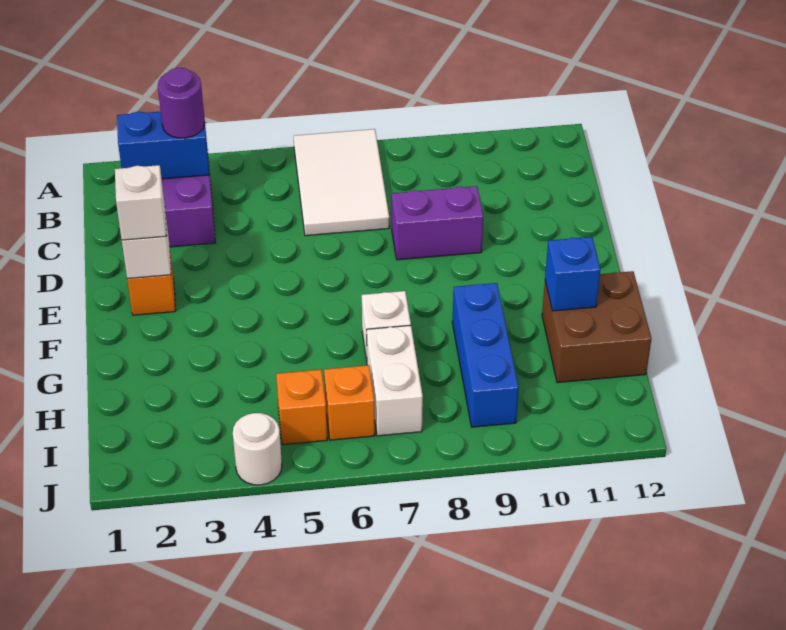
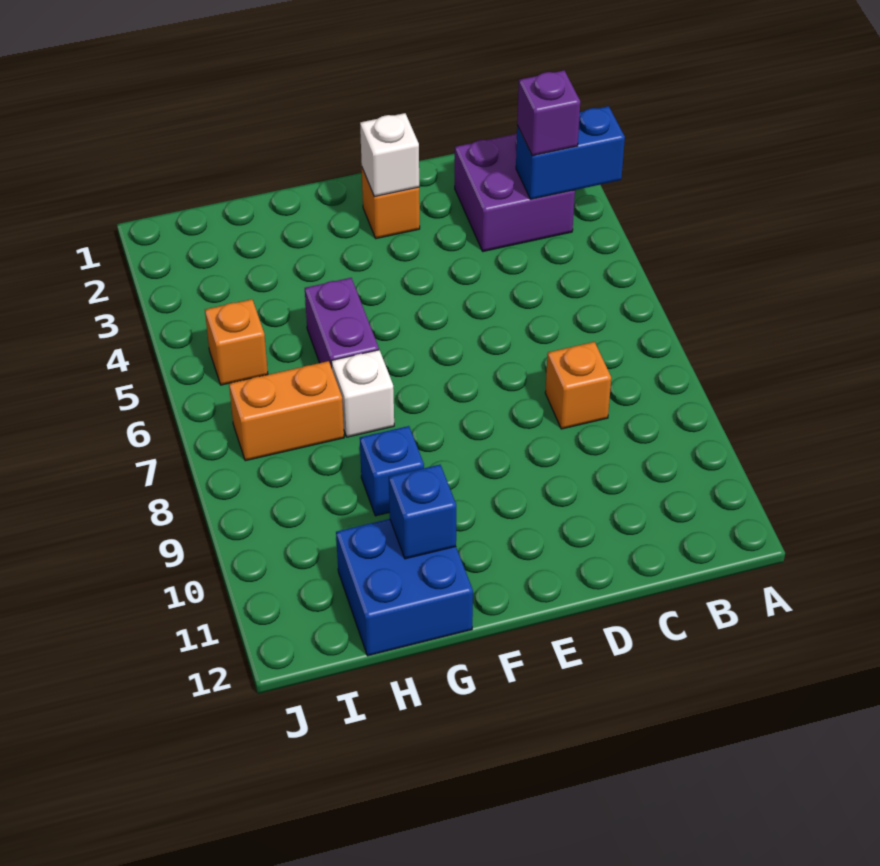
white 2x3 tile [294,129,389,236] -> none
blue 1x2 brick [117,108,209,179] -> blue 1x2 brick turned to [516,106,625,199]
purple 1x1 round brick [158,68,205,138] -> purple 1x1 brick [517,70,580,156]
purple 1x2 brick [392,186,483,260] -> purple 1x2 brick moved to [305,278,379,368]
white 1x1 brick [115,165,166,240] -> none
blue 1x3 brick [452,283,519,427] -> blue 1x1 brick [360,426,424,516]
brown 2x2 brick [542,271,652,383] -> blue 2x2 brick [336,519,473,656]
white 1x2 brick [367,325,423,436] -> orange 1x2 brick [229,361,344,461]
orange 1x1 brick [324,365,375,440] -> orange 1x1 brick moved to [545,342,611,429]
white 1x1 round brick [233,413,282,485] -> none

